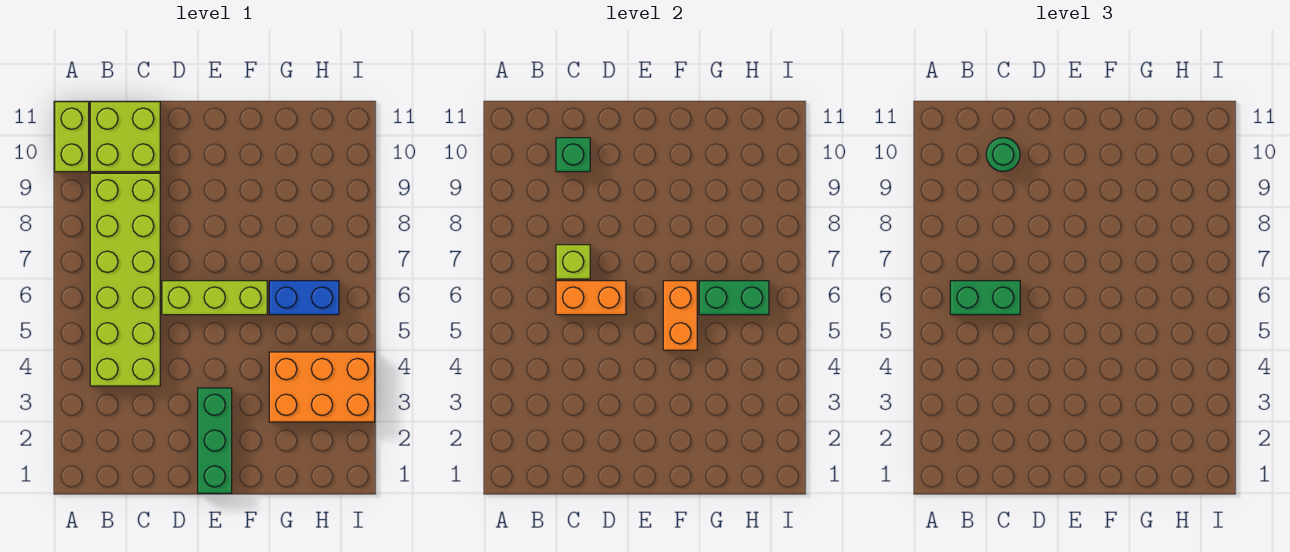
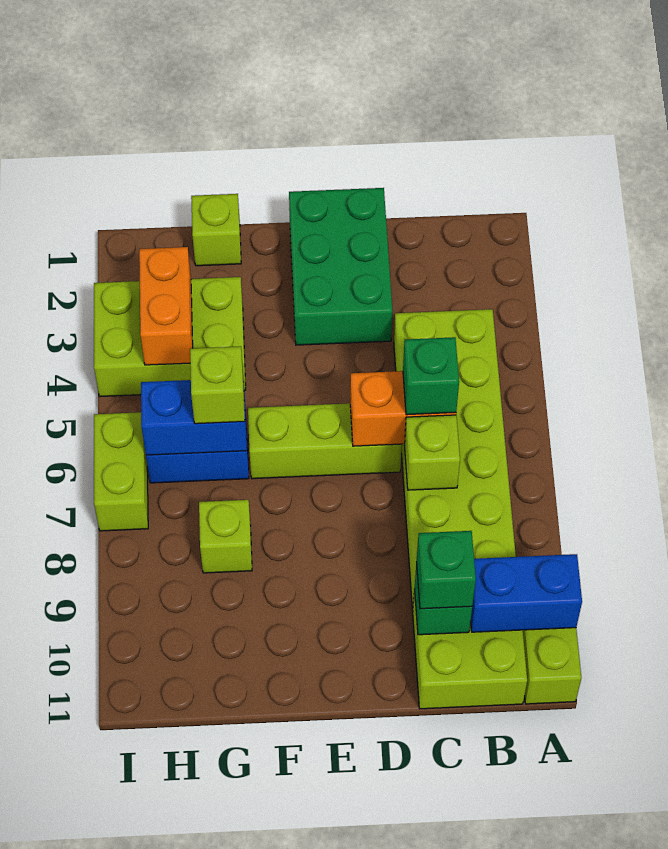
none -> blue 1x2 brick [471,554,582,632]
green 1x2 brick [950,281,1020,315] -> green 1x1 brick [403,337,459,415]
green 1x1 round brick [986,138,1020,172] -> green 1x1 brick [417,531,476,609]
green 1x3 brick [198,388,232,493] -> green 2x3 brick [289,188,393,345]
orange 1x2 brick [663,281,697,350] -> orange 1x2 brick moved to [139,247,193,365]
none -> lime 1x1 brick [191,194,241,266]
orange 2x3 brick [269,352,375,422] -> lime 2x3 brick [94,277,246,397]
green 1x2 brick [699,281,769,315] -> blue 1x2 brick [141,380,247,455]
none -> lime 1x1 brick [190,346,245,424]
none -> lime 1x1 brick [199,500,252,573]
none -> lime 1x2 brick [94,412,148,531]

